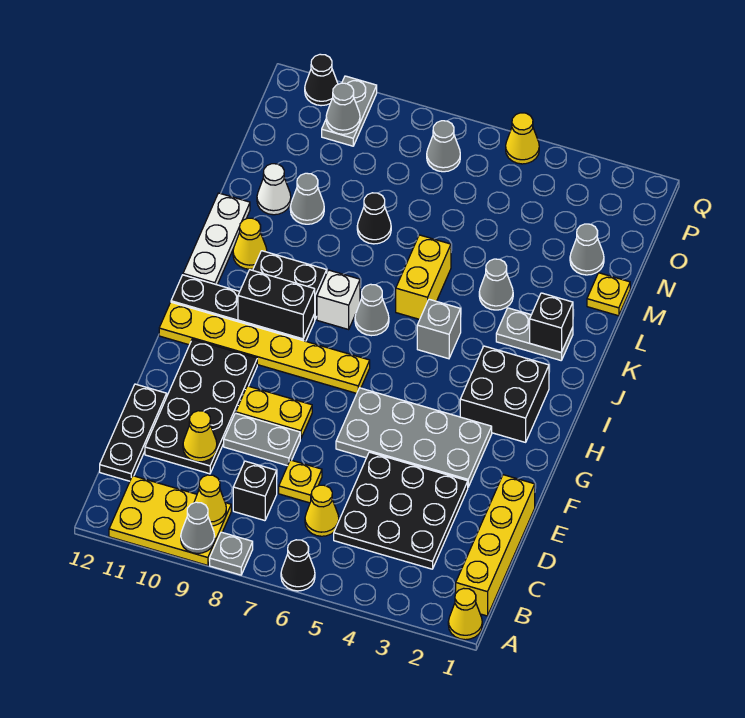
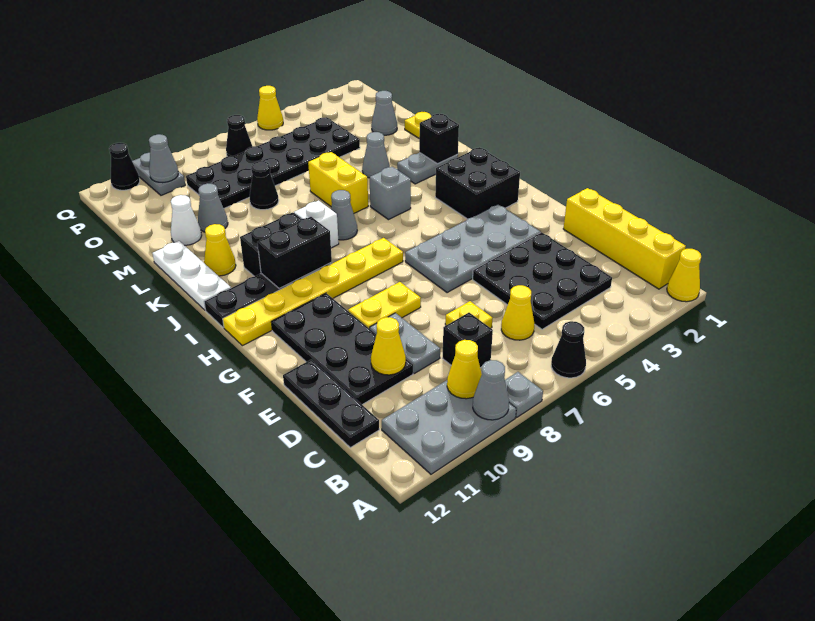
yellow 2x3 plate [109,476,231,565] -> grey 2x3 plate [382,380,516,474]
grey 1x2 plate [224,413,300,466] -> grey 1x2 plate turned to [370,313,440,373]
none -> black 2x6 plate [186,117,360,208]
grey 1x1 cone [427,121,460,172] -> black 1x1 cone [226,115,252,157]

